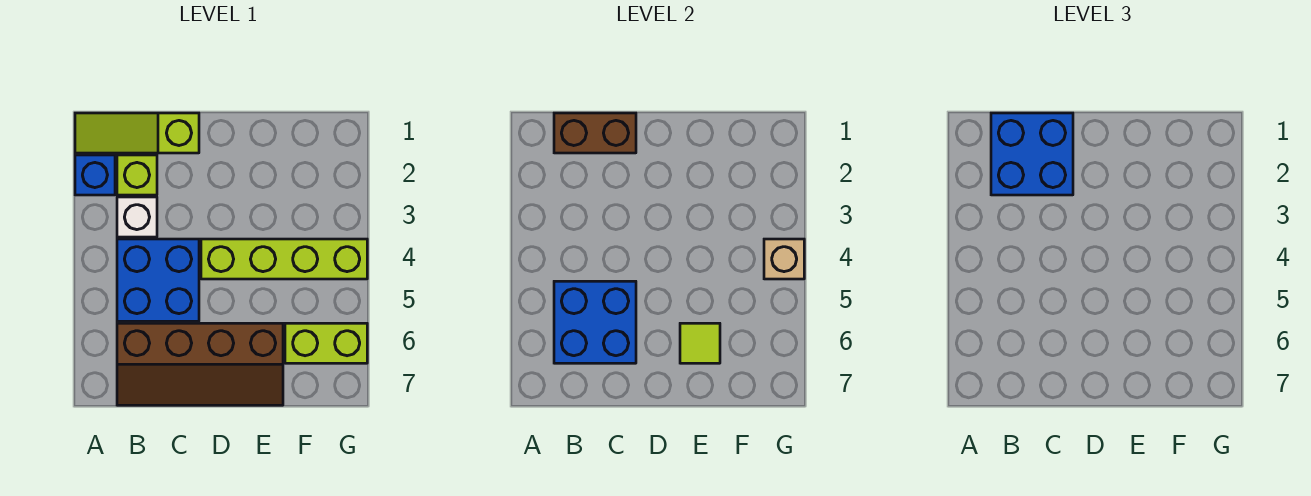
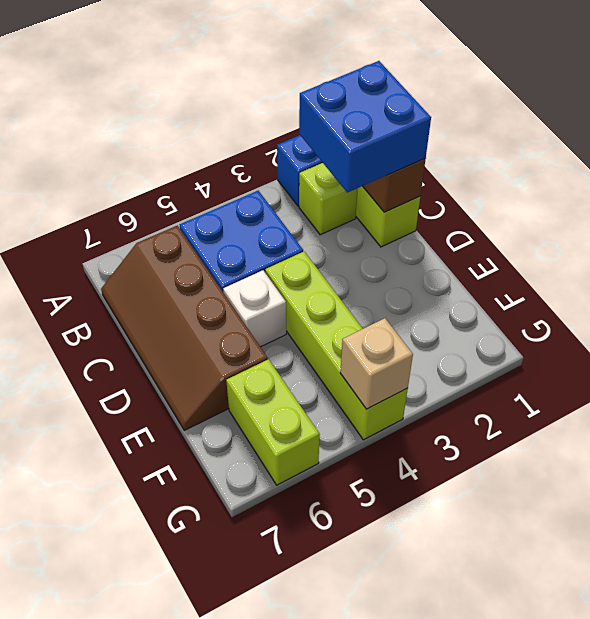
white 1x1 brick [117,197,157,237] -> white 1x1 brick moved to [223,270,286,347]
blue 2x2 brick [554,281,636,363] -> none
lime 1x1 tile [680,323,720,363] -> none

